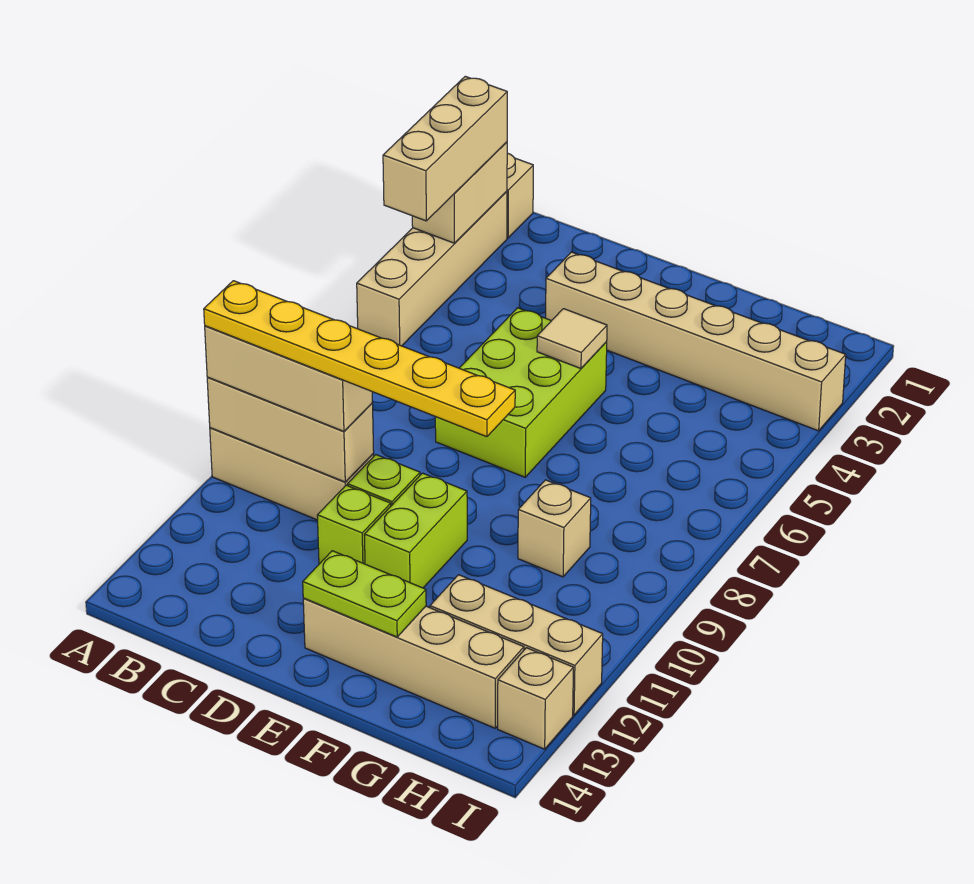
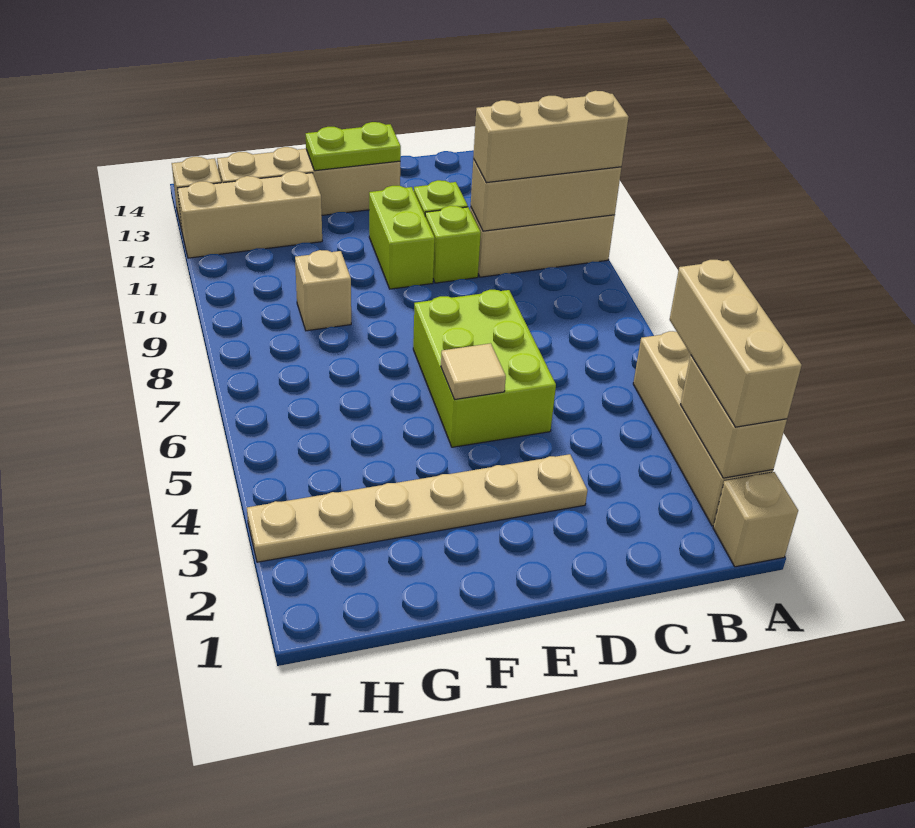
yellow 1x6 plate [204,281,515,437] -> none
tan 1x6 brick [546,252,846,431] -> tan 1x6 plate [247,454,587,562]

